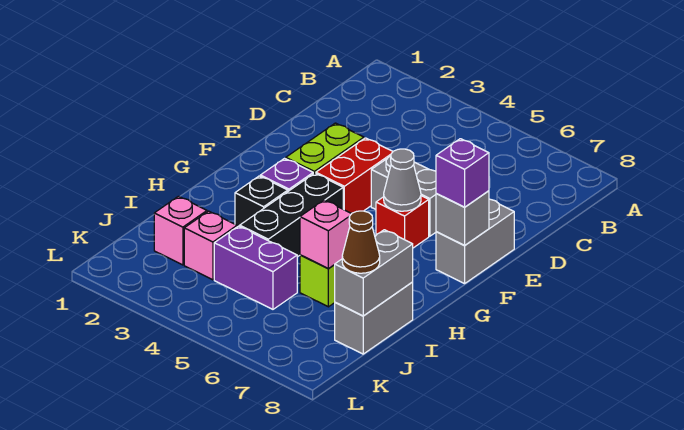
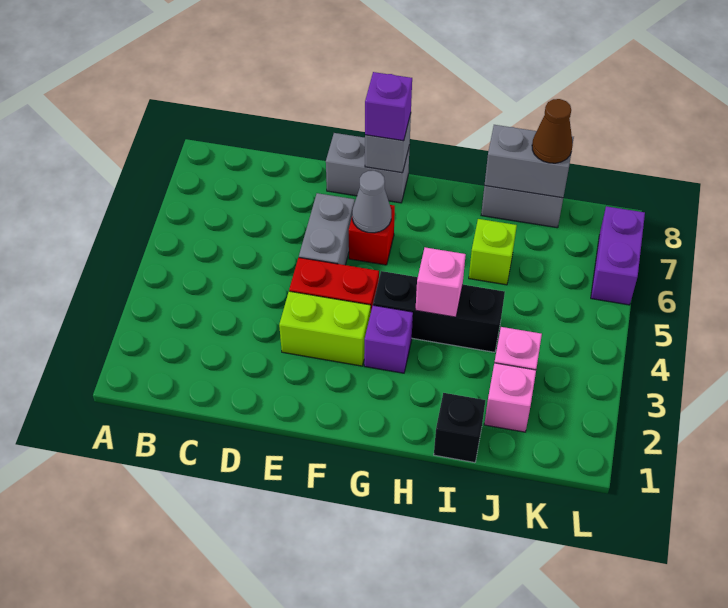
black 1x1 brick [235,176,288,227] -> black 1x1 brick moved to [434,393,485,463]
pink 1x1 brick [300,200,352,268] -> pink 1x1 brick moved to [416,247,466,317]
purple 1x2 brick [214,226,297,309] -> purple 1x2 brick moved to [591,206,645,305]

